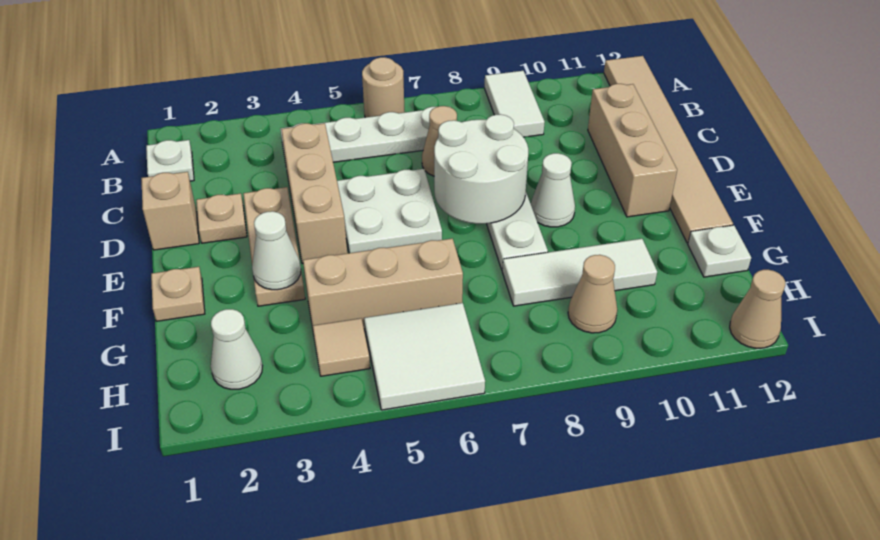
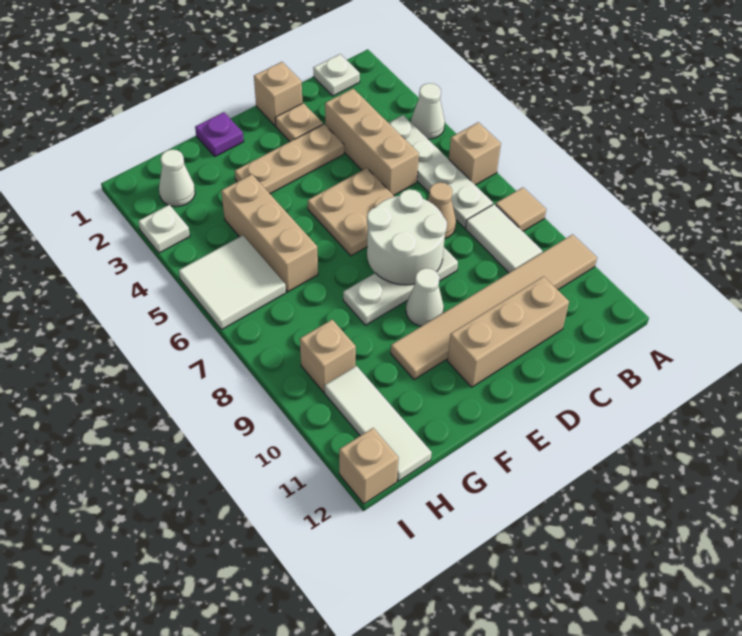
tan 1x1 round brick [362,57,405,117] -> tan 1x1 brick [449,122,501,185]
white 1x2 tile [485,71,545,137] -> white 1x2 tile turned to [466,204,542,273]
tan 1x6 tile [604,56,733,243] -> tan 1x6 tile moved to [391,234,597,380]
tan 1x3 brick [281,123,347,264] -> tan 1x3 brick turned to [325,89,419,195]
white 2x2 plate [337,169,442,253] -> tan 2x2 plate [308,168,395,256]
tan 1x1 plate [151,267,205,321] -> purple 1x1 plate [195,112,244,156]
white 1x1 cone [252,211,301,290] -> white 1x1 cone moved to [411,83,445,139]
white 1x3 tile [502,239,657,306] -> white 1x3 tile moved to [325,366,432,481]
white 1x1 plate [688,225,751,277] -> white 1x1 plate moved to [138,205,190,253]
tan 1x1 tile [313,318,370,376] -> tan 1x1 tile moved to [496,187,546,231]
tan 1x1 cone [568,255,617,333] -> tan 1x1 brick [300,320,356,392]
tan 1x1 cone [730,270,785,348] -> tan 1x1 brick [339,428,399,504]

